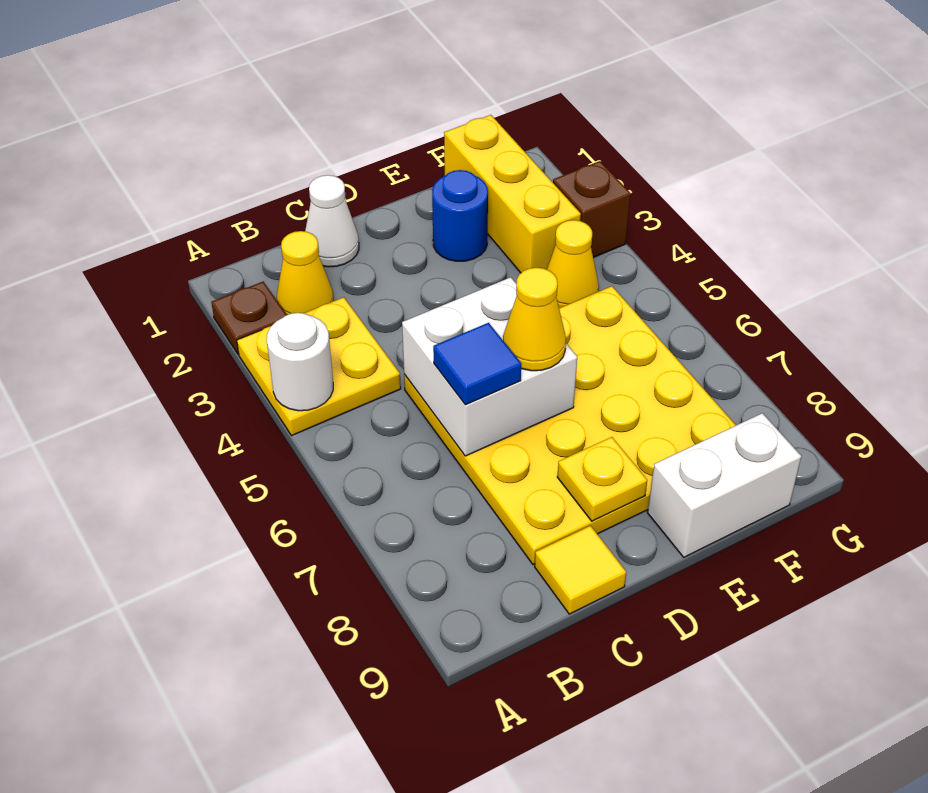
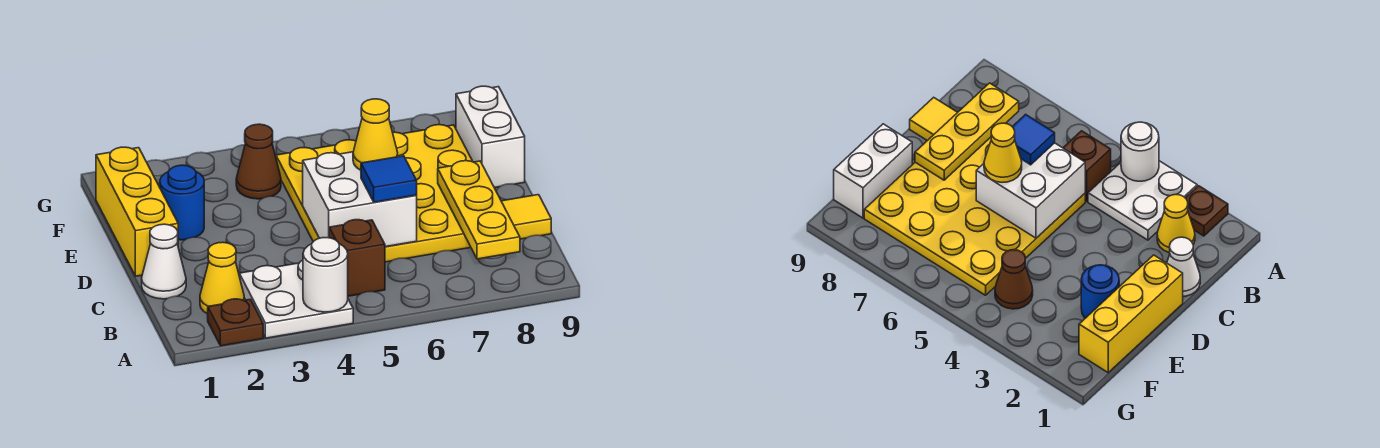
yellow 2x2 plate [237,297,401,436] -> white 2x2 plate [239,260,353,338]
yellow 1x1 plate [557,437,647,521] -> yellow 1x3 plate [438,161,520,259]
yellow 1x3 brick [444,115,581,273] -> yellow 1x3 brick turned to [96,147,178,276]
yellow 1x1 cone [547,220,599,308] -> brown 1x1 cone [236,124,281,199]
brown 1x1 brick [553,161,631,258] -> brown 1x1 brick moved to [329,220,385,296]

